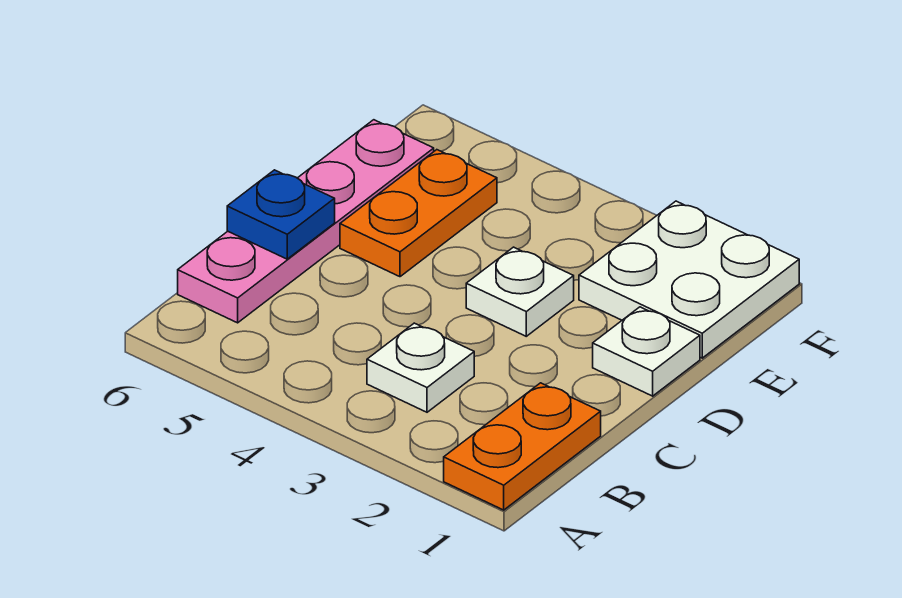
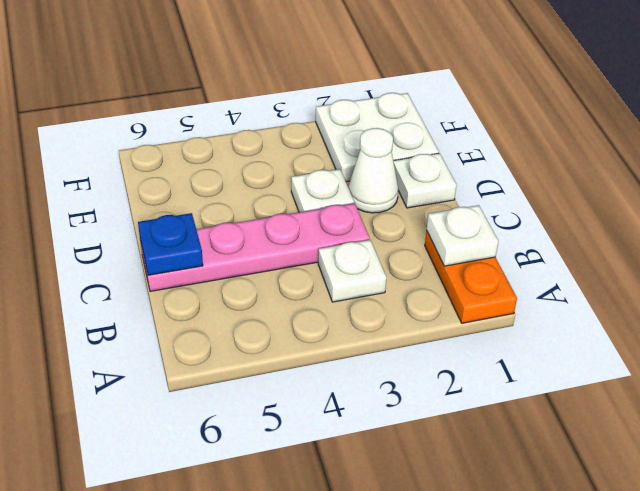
none -> white 1x1 plate [427,205,498,266]
pink 1x4 plate [178,120,434,323] -> pink 1x4 plate turned to [140,203,370,291]
none -> white 1x1 cone [348,128,399,213]
orange 1x2 plate [340,150,497,277] -> none

